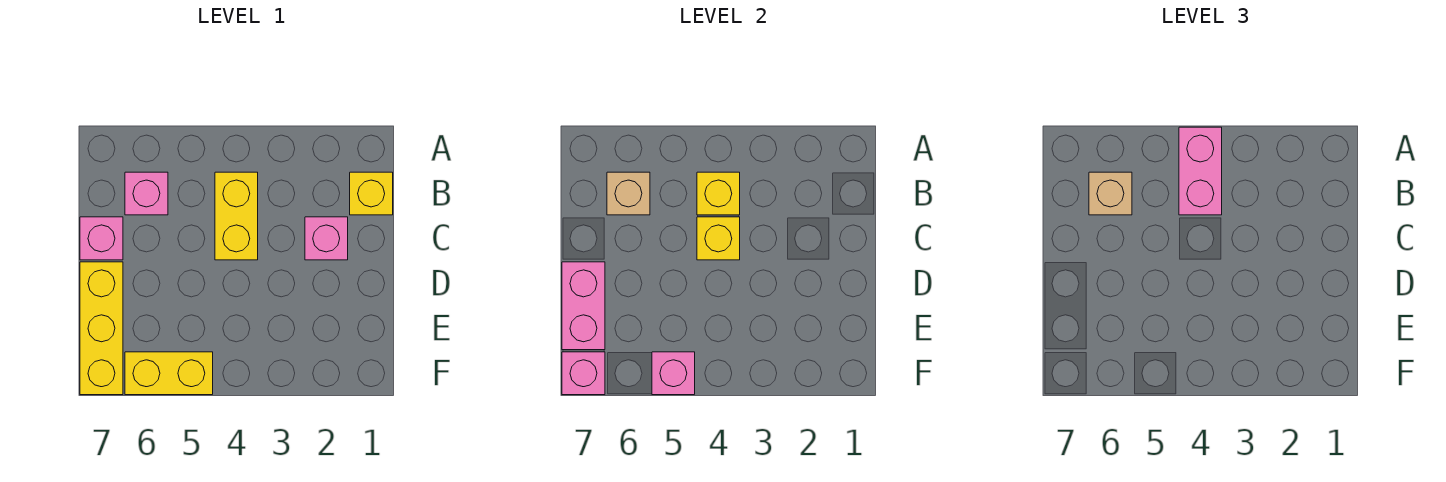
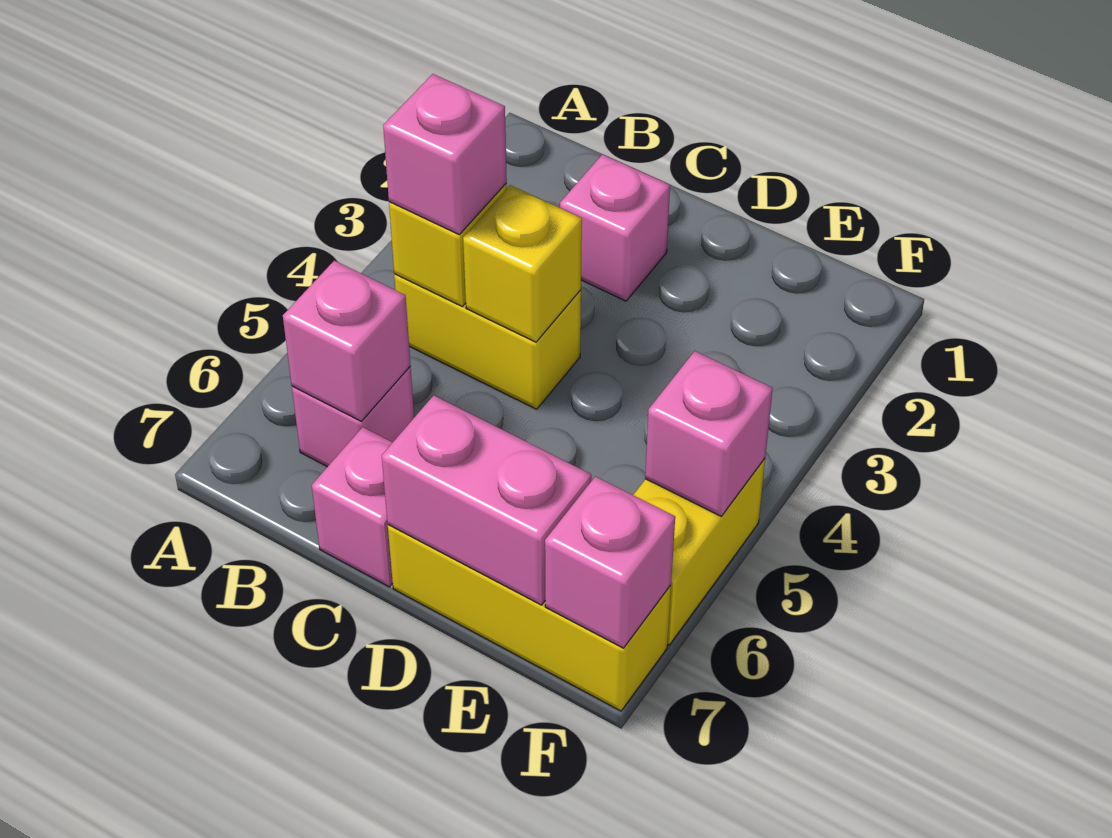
pink 1x2 brick [1179,127,1222,215] -> pink 1x1 brick [383,74,507,234]
yellow 1x1 brick [350,172,393,215] -> none
tan 1x1 brick [607,172,650,215] -> pink 1x1 brick [283,261,411,421]
tan 1x1 brick [1089,172,1132,215] -> none

